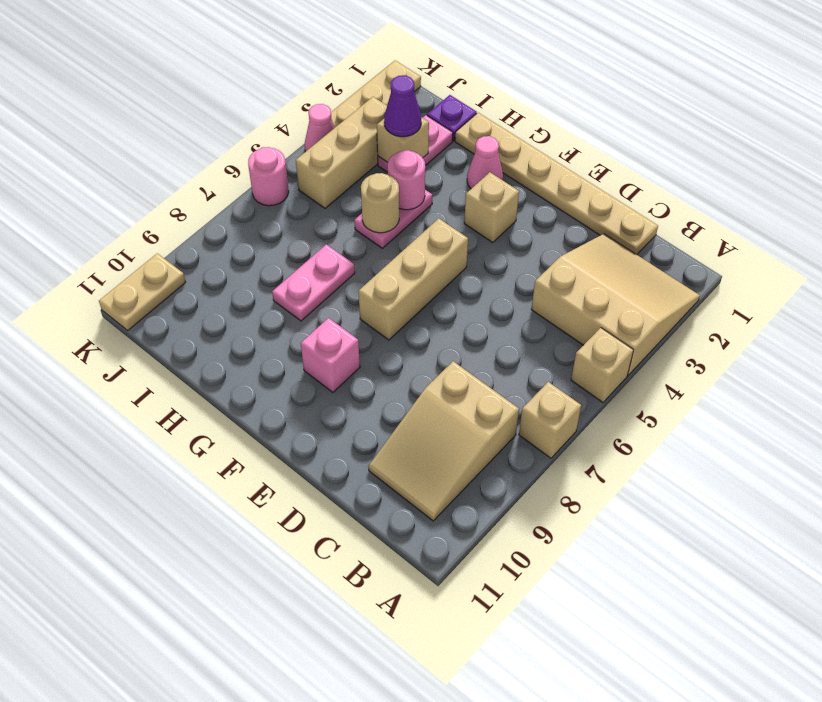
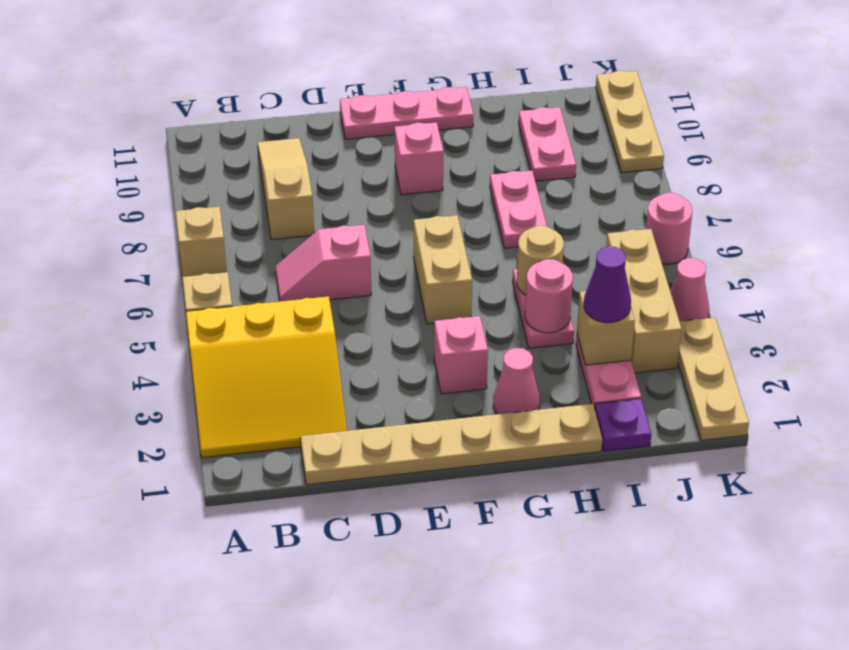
tan 3x3 slope [531,234,700,375] -> yellow 3x3 slope [186,296,347,458]
tan 2x3 slope [368,361,519,521] -> tan 1x3 slope [258,138,314,240]
none -> pink 1x2 slope [275,225,371,301]
none -> pink 1x3 plate [340,87,473,139]
tan 1x1 brick [464,172,519,243] -> pink 1x1 brick [434,316,488,394]
tan 1x3 brick [359,218,468,340] -> tan 1x2 brick [414,215,472,324]
none -> pink 1x2 plate [519,107,576,181]
tan 1x2 plate [99,253,186,330] -> tan 1x3 plate [596,71,664,173]

